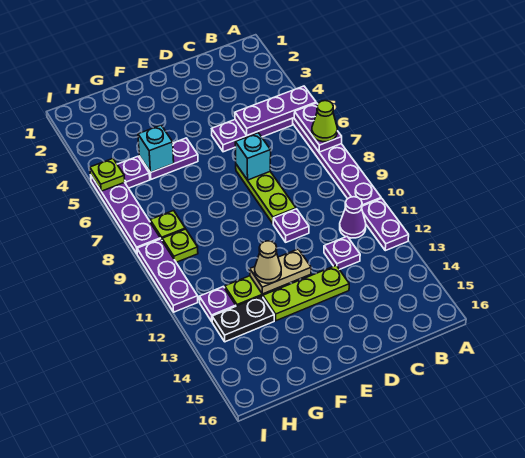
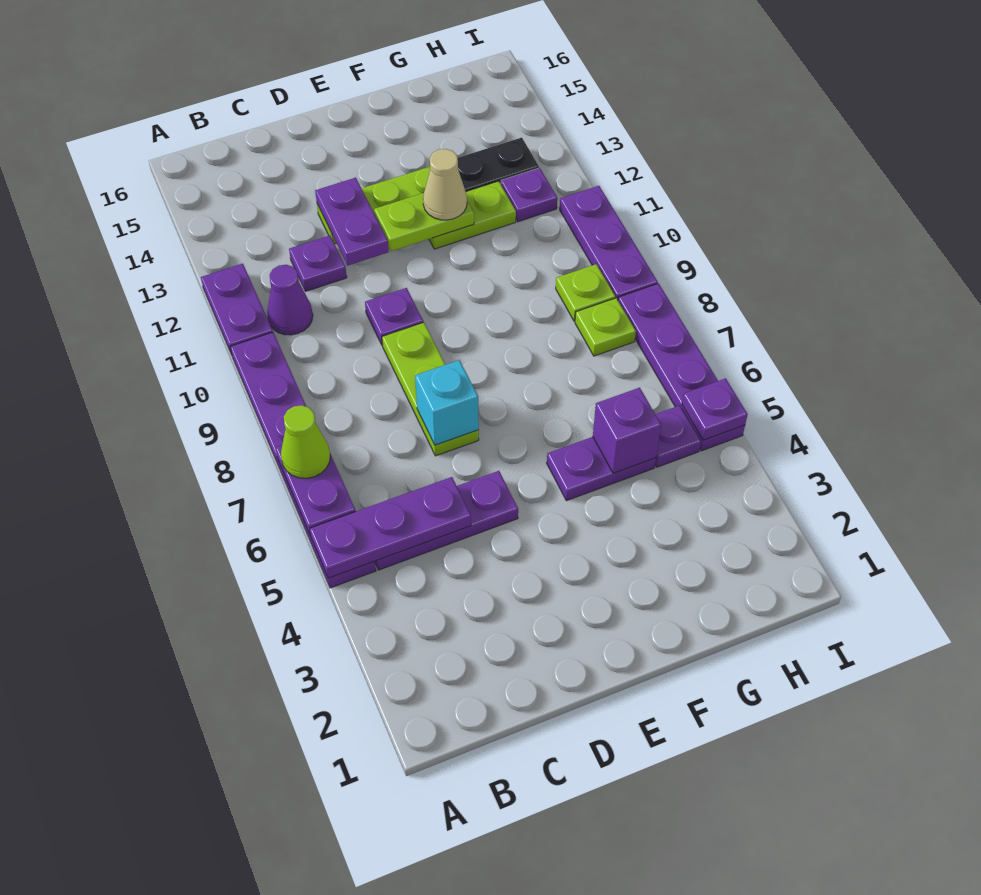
none -> purple 1x2 plate [315,178,389,265]
tan 1x2 plate [250,249,311,294] -> lime 1x2 plate [374,193,474,251]
cyan 1x1 brick [138,125,174,172] -> purple 1x1 brick [593,388,661,473]
lime 1x1 plate [90,159,125,191] -> purple 1x1 plate [682,378,748,440]

